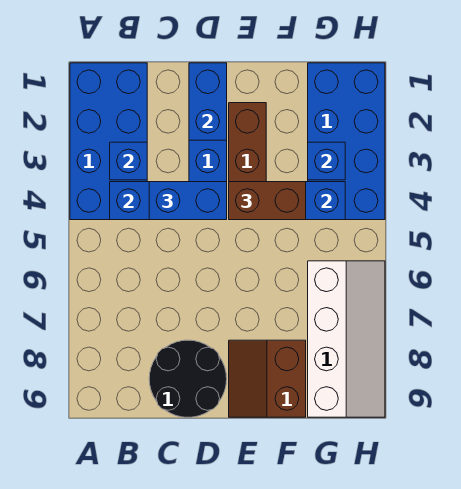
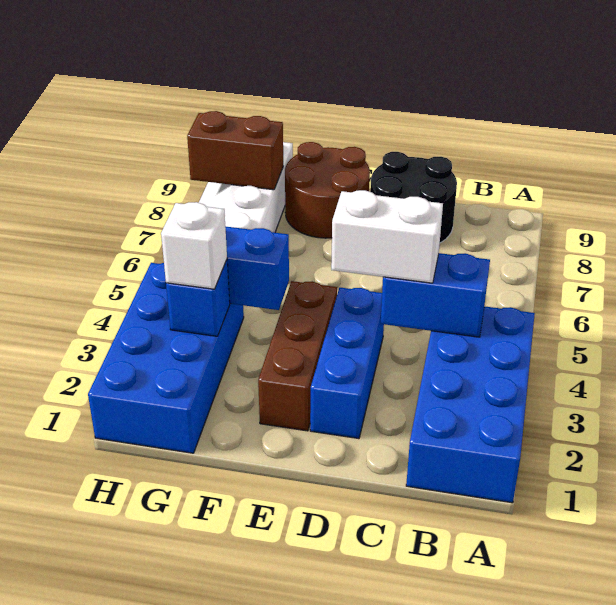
blue 1x1 brick [110,142,147,180] -> none
blue 1x2 brick [149,182,227,220] -> white 1x2 brick [331,190,443,283]
blue 1x2 brick [189,63,227,140] -> none
brown 1x2 brick [229,182,306,220] -> brown 1x2 brick moved to [187,111,283,190]
brown 2x2 slope [229,340,306,417] -> brown 2x2 round brick [285,142,370,238]
none -> white 1x1 brick [161,202,227,289]

